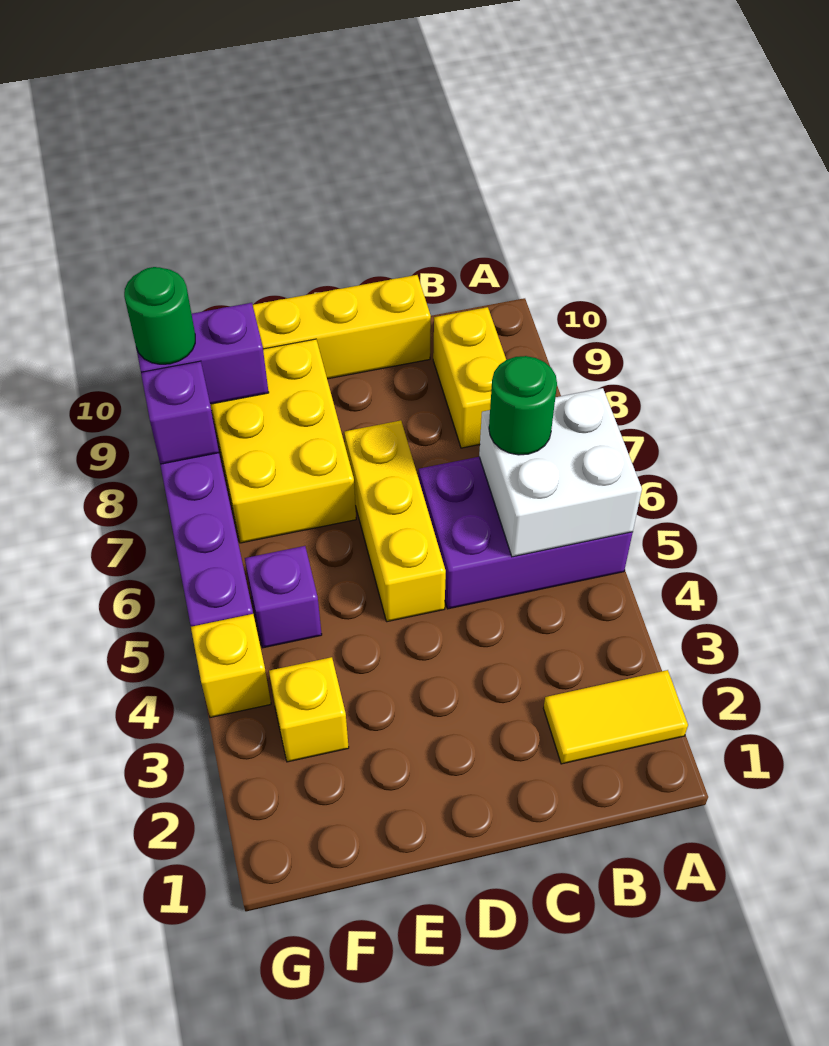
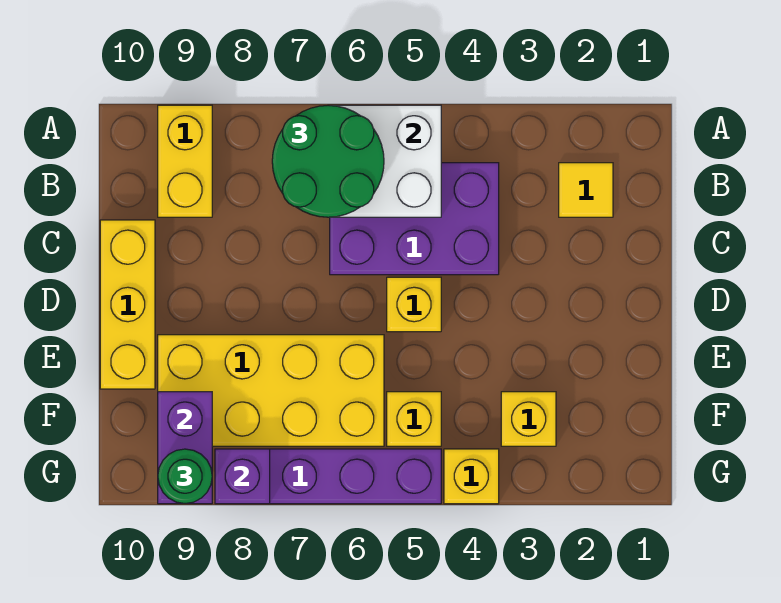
yellow 1x2 tile [543,670,688,764] -> yellow 1x1 tile [559,163,613,217]
purple 2x3 brick [419,457,633,609] -> purple 2x3 brick turned to [330,163,499,275]
green 1x1 round brick [489,356,557,455] -> green 2x2 round brick [272,105,384,217]
yellow 1x2 brick [433,307,506,448] -> yellow 1x2 brick turned to [158,105,212,217]
yellow 1x3 brick [344,420,446,622] -> yellow 1x1 brick [387,277,441,332]
yellow 2x3 brick [210,339,356,543] -> yellow 2x4 brick [158,335,384,446]
purple 1x1 brick [245,546,322,648] -> yellow 1x1 brick [387,392,441,446]

